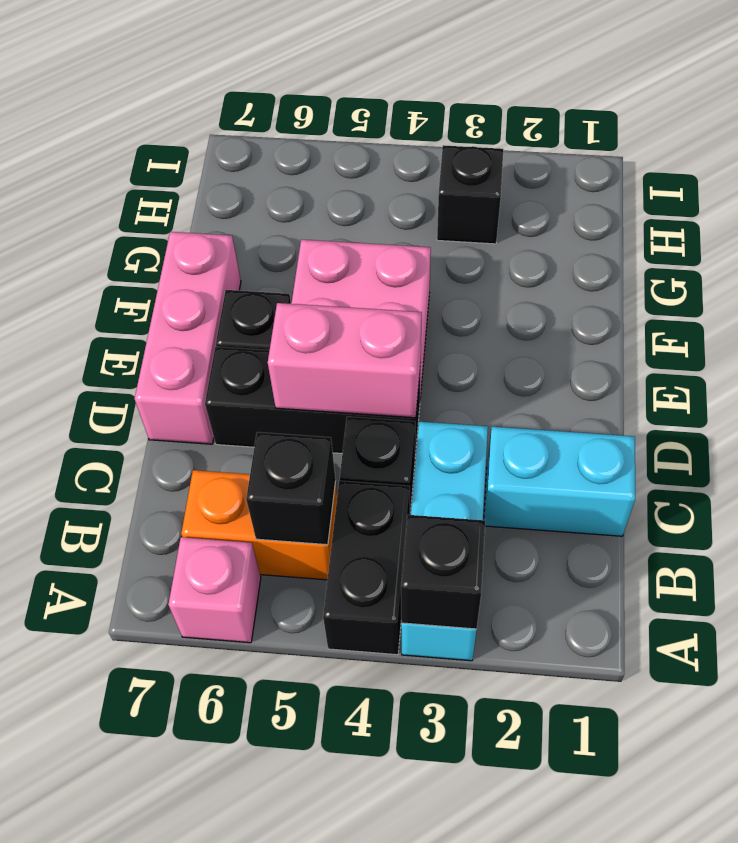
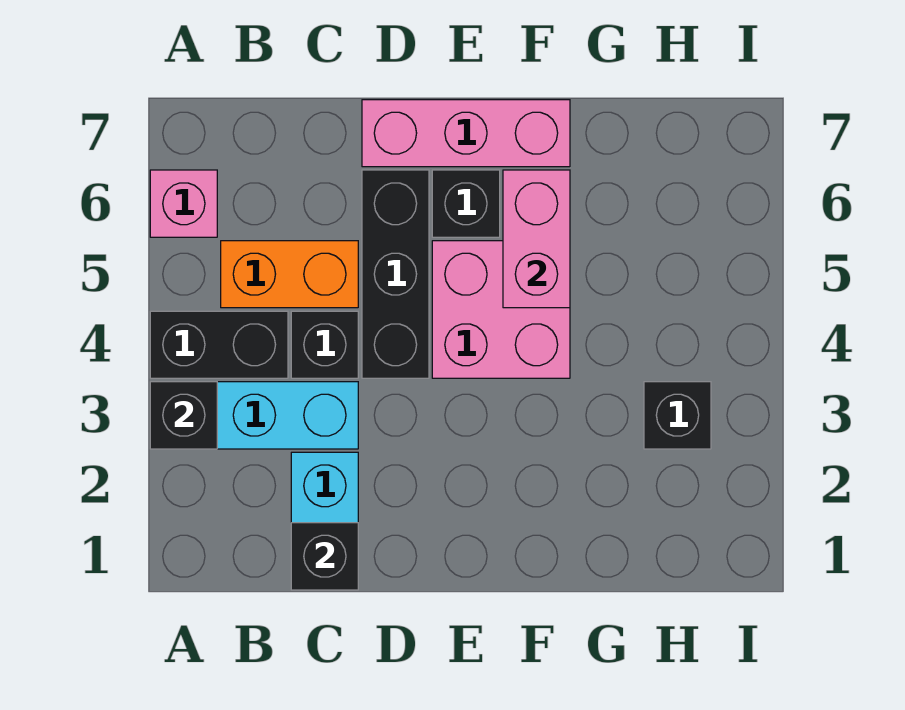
orange 1x2 brick [181,470,337,580] -> orange 1x2 brick turned to [221,241,358,308]
black 1x1 brick [246,432,336,545] -> black 1x1 brick moved to [291,523,358,590]
pink 1x2 brick [268,303,422,418] -> pink 1x2 brick moved to [503,170,570,308]

